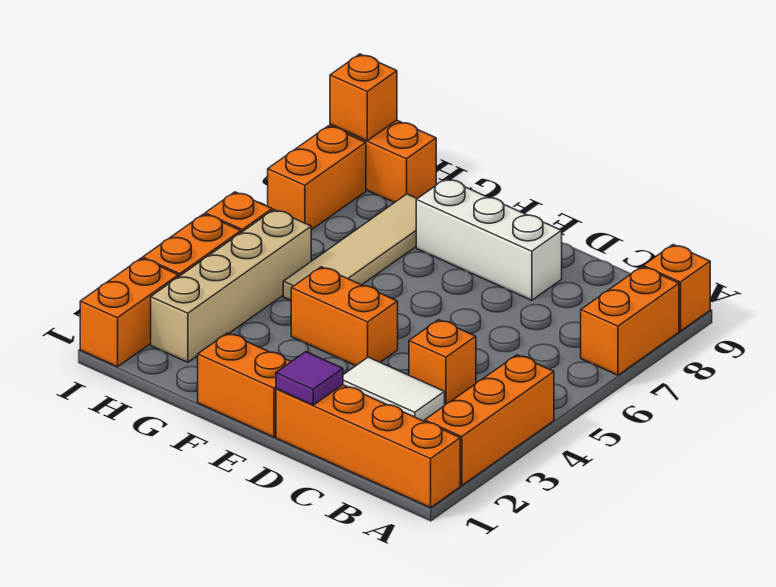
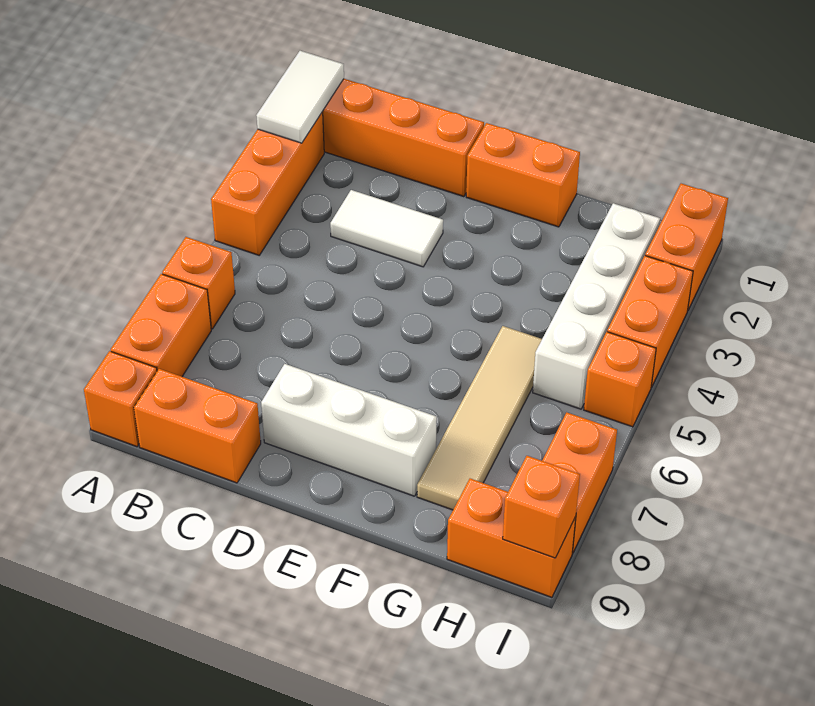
none -> white 1x2 tile [256,51,344,143]
orange 1x1 brick [409,320,476,405] -> orange 1x1 brick moved to [162,237,235,329]
purple 1x1 tile [276,352,343,405] -> none
orange 1x2 brick [291,267,398,366] -> orange 1x2 brick moved to [134,369,261,483]
tan 1x4 brick [151,210,311,362] -> white 1x4 brick [533,203,660,409]

